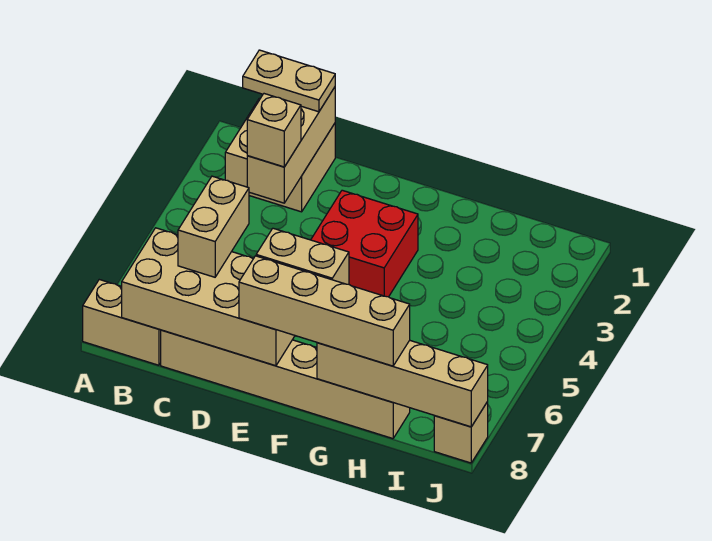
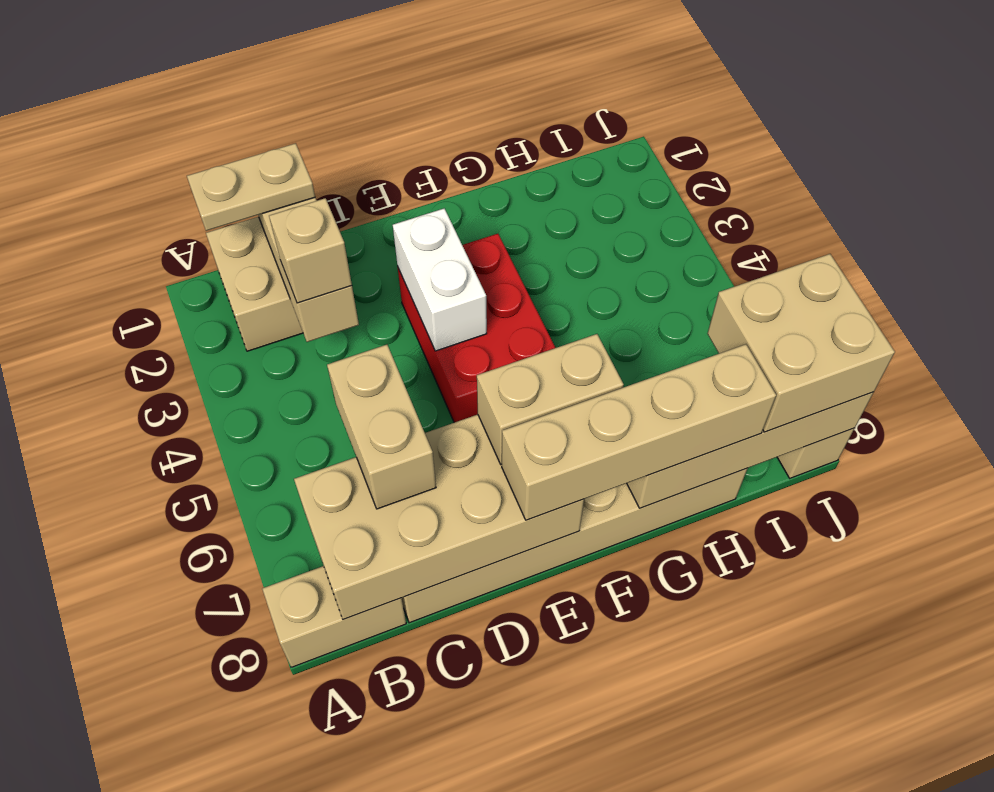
red 2x2 brick [311,190,418,297] -> red 2x3 brick [398,234,555,423]
none -> white 1x2 brick [393,208,487,351]
none -> tan 2x2 brick [707,254,895,432]

